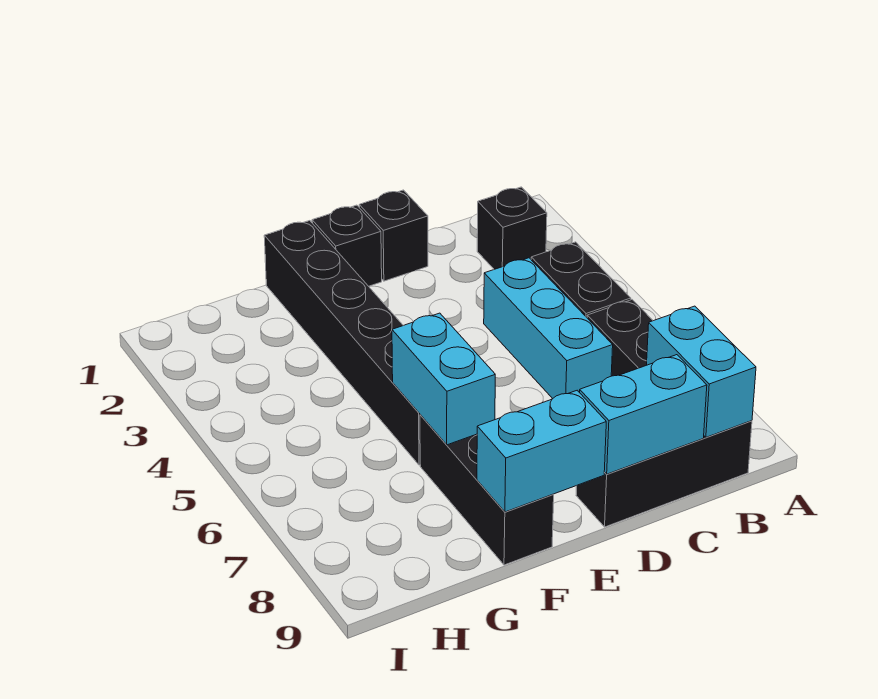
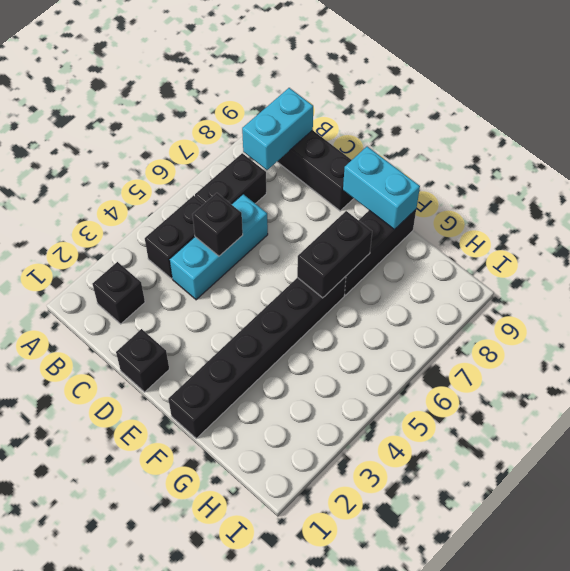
cyan 1x2 brick [580,355,707,474] -> none
black 1x1 brick [312,205,382,286] -> black 1x1 brick moved to [192,193,243,256]
cyan 1x2 brick [392,313,495,445] -> black 1x2 brick [297,211,372,298]

